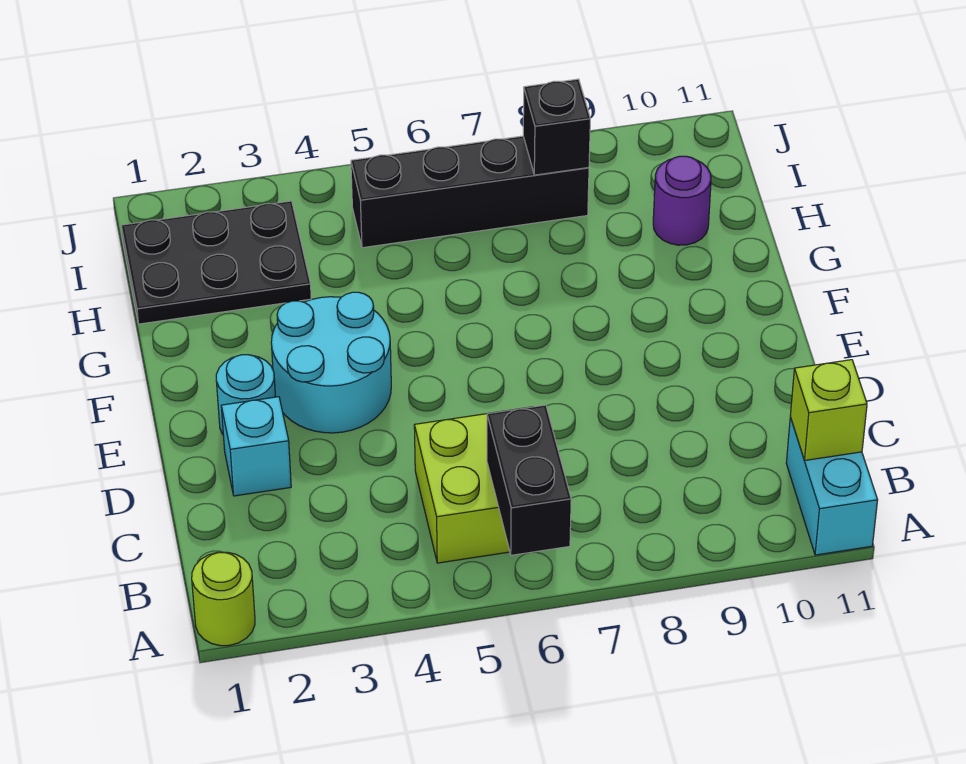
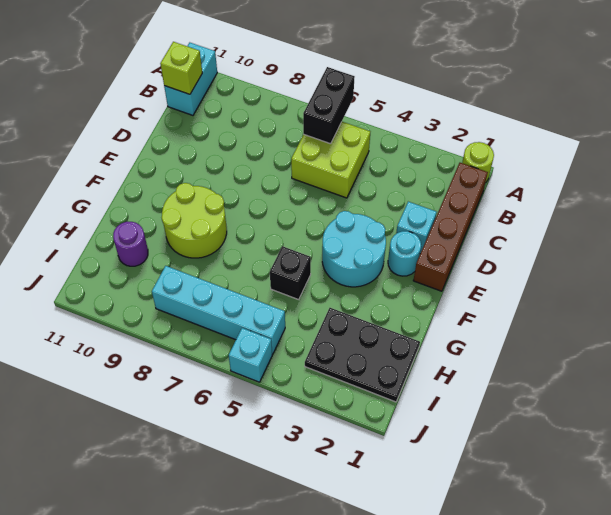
none -> brown 1x4 brick [413,163,488,291]
none -> lime 2x2 round brick [162,183,227,258]
black 1x4 brick [351,136,589,248] -> cyan 1x4 brick [152,266,285,354]
black 1x1 brick [523,79,590,175] -> black 1x1 brick moved to [270,246,311,300]
none -> cyan 1x1 brick [229,328,272,382]

